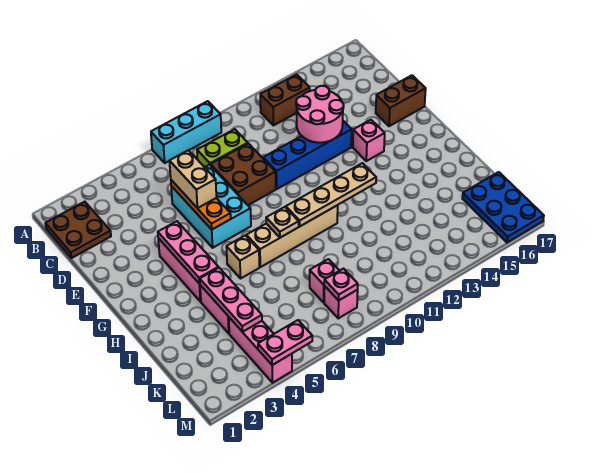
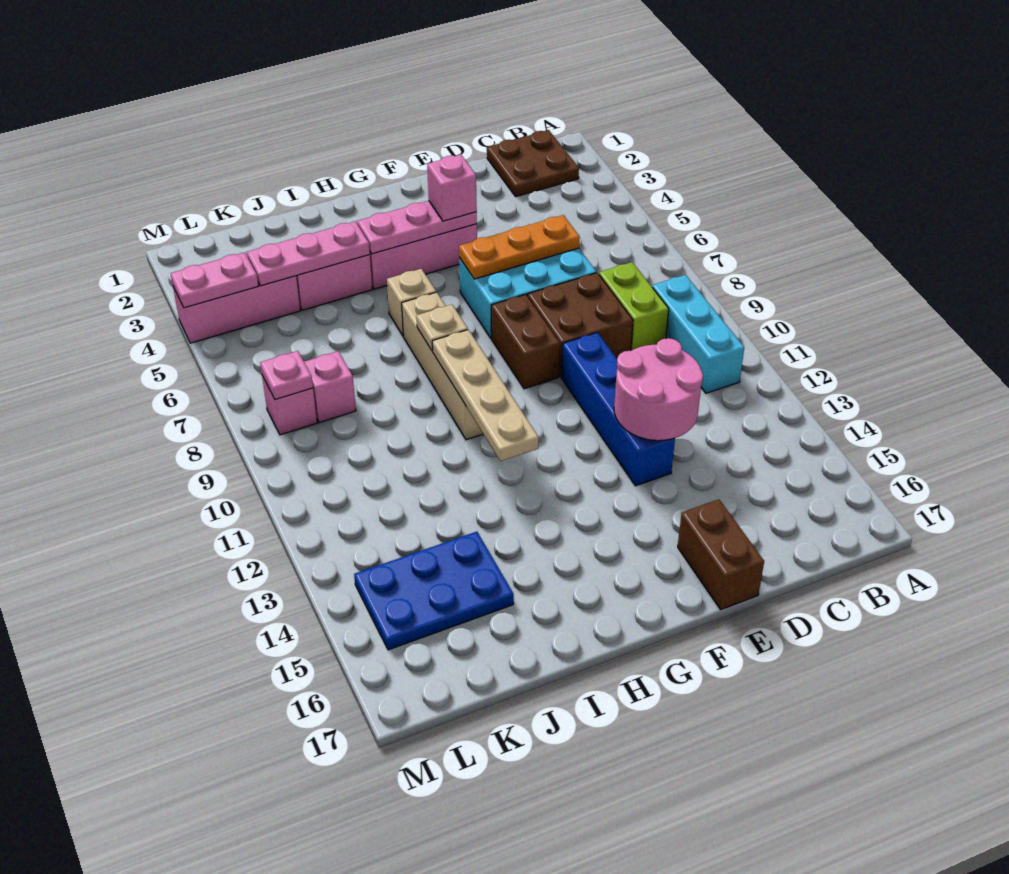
cyan 1x3 brick [151,101,221,163] -> cyan 1x3 brick moved to [652,275,744,393]
brown 1x2 brick [260,74,310,125] -> brown 1x2 brick moved to [491,294,560,389]
tan 1x2 brick [169,150,216,208] -> none
pink 1x1 brick [353,120,385,161] -> pink 1x1 brick moved to [427,155,477,221]
blue 2x3 plate [462,172,544,242] -> blue 2x3 plate moved to [354,532,514,650]
pink 1x2 plate [258,320,312,365] -> pink 1x2 plate turned to [171,252,258,308]

